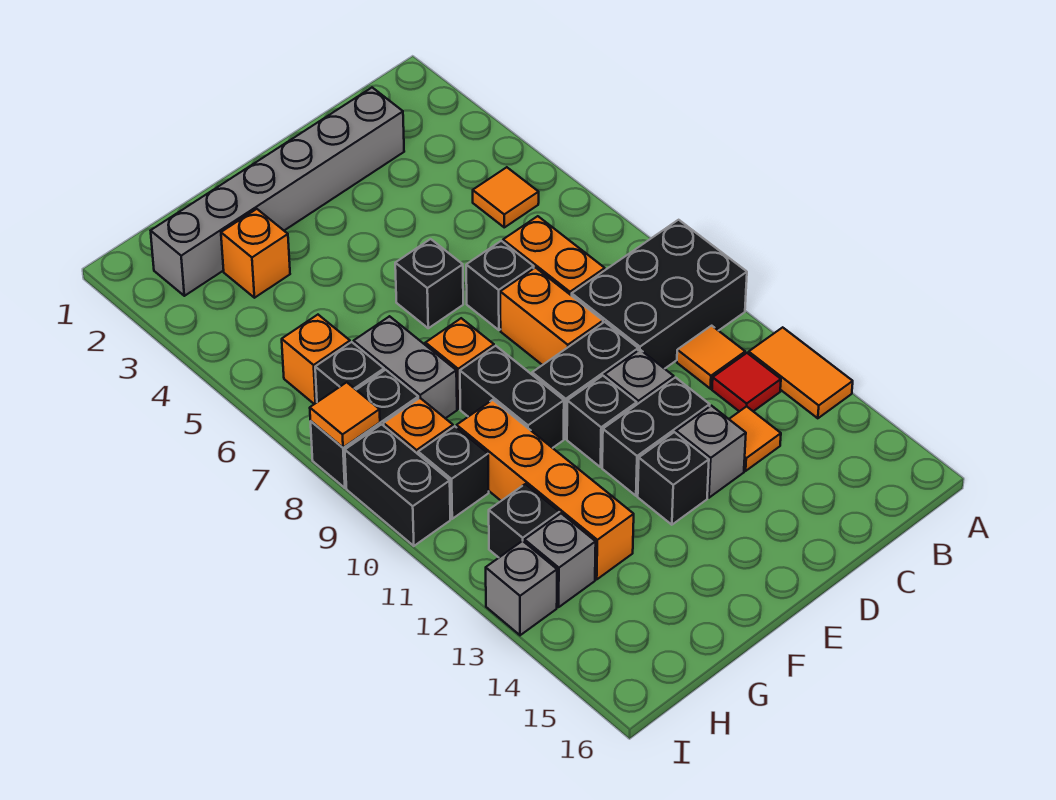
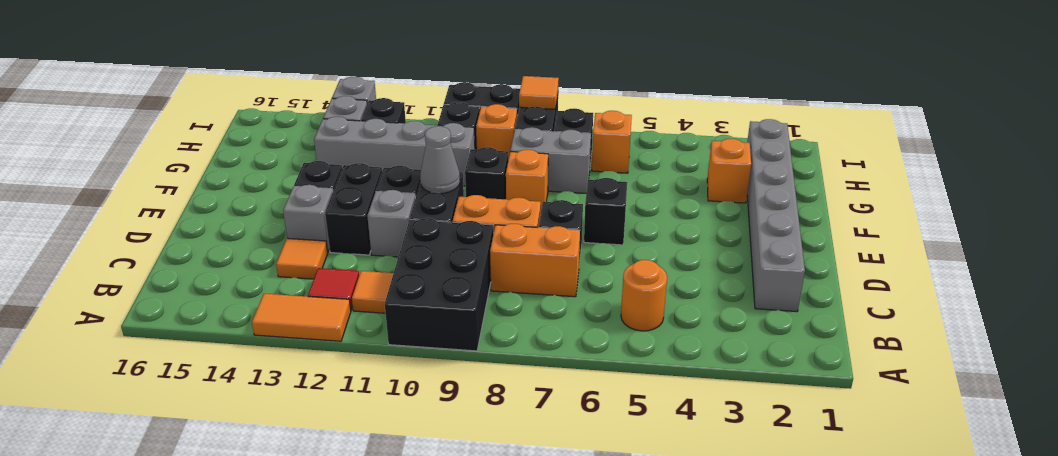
orange 1x1 tile [473,167,539,227] -> orange 1x1 round brick [621,260,667,331]
none -> grey 1x1 cone [420,126,460,194]
black 1x2 brick [460,346,564,448] -> black 1x1 brick [465,147,508,199]
orange 1x4 brick [457,400,634,579] -> grey 1x4 brick [314,117,475,186]

